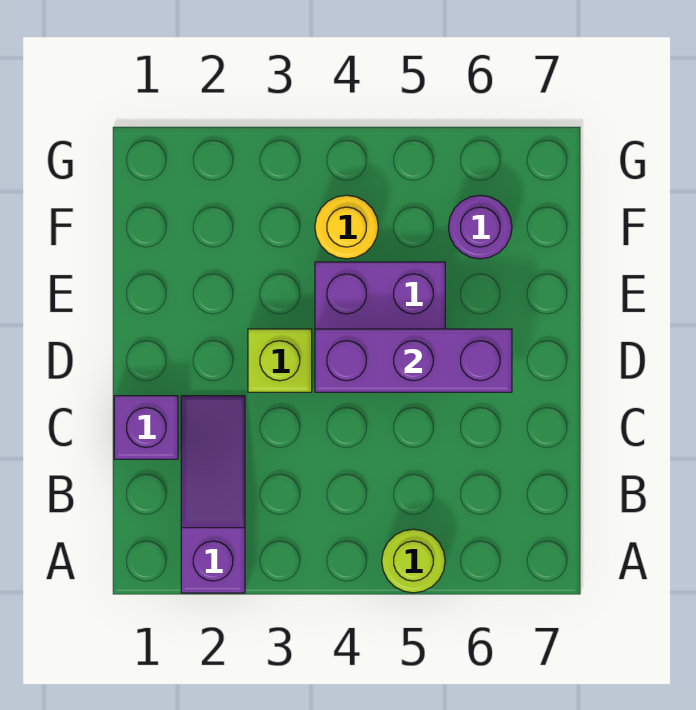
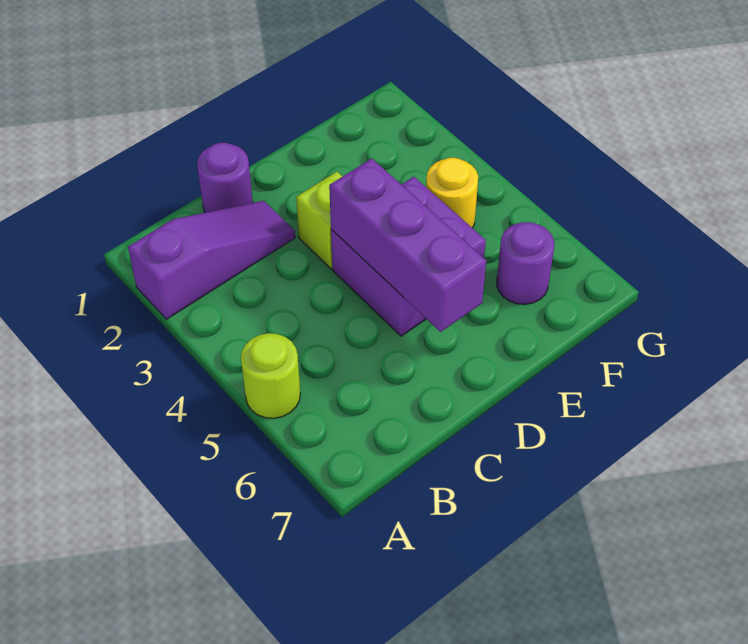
purple 1x1 brick [114,396,178,459] -> purple 1x1 round brick [197,143,253,213]

